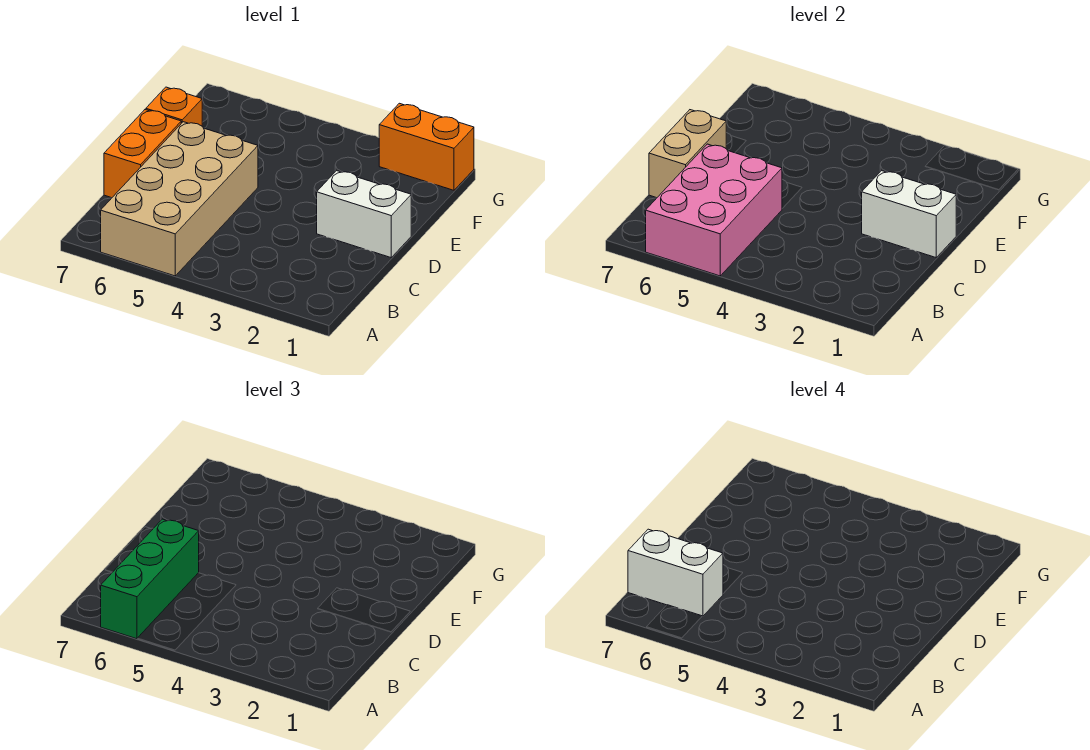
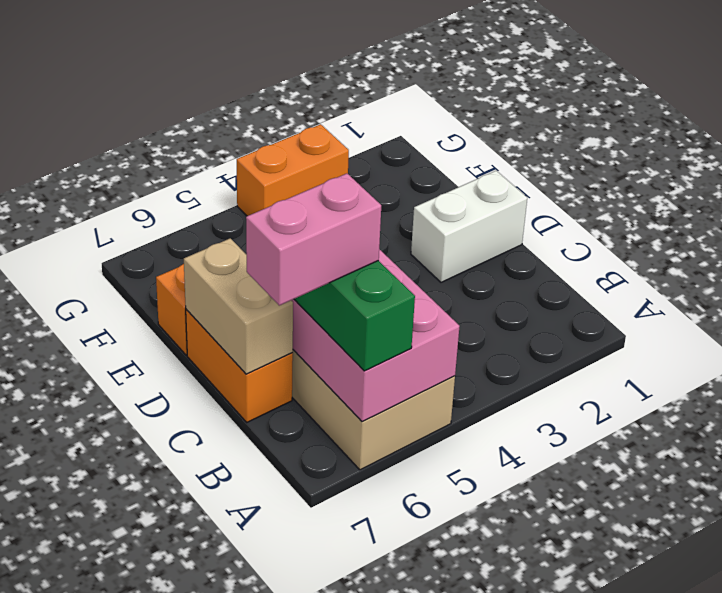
white 1x2 brick [628,529,723,616] -> pink 1x2 brick [246,174,381,305]
white 1x2 brick [862,171,956,257] -> none
orange 1x2 brick [379,103,474,190] -> orange 1x2 brick moved to [237,124,349,216]

